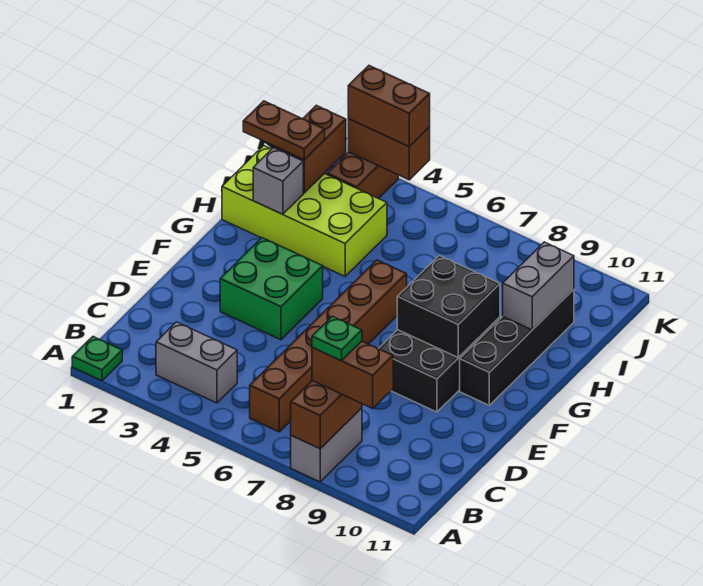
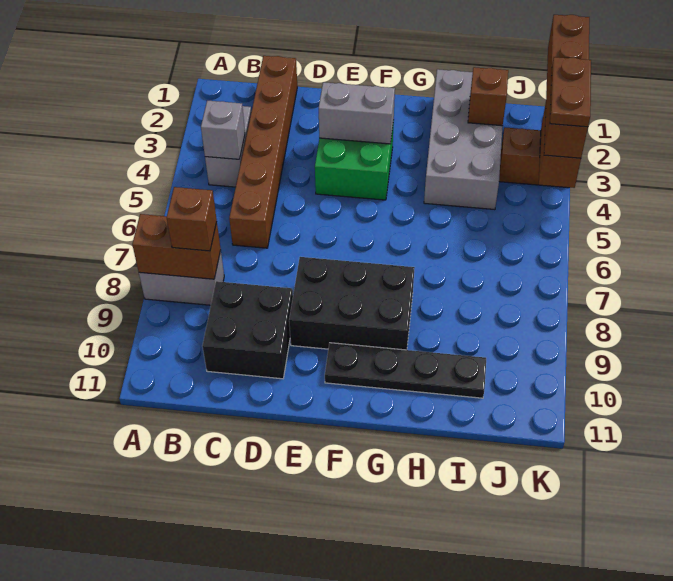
green 1x1 plate [72,337,122,381] -> none
brown 1x6 brick [250,260,407,432] -> brown 1x6 brick turned to [229,56,297,248]
brown 1x2 brick [312,341,393,408] -> brown 1x1 brick [167,187,217,251]
green 1x1 plate [312,316,362,361] -> none
black 2x2 brick [397,255,500,358] -> black 2x2 brick moved to [202,281,293,379]
black 1x4 brick [460,289,574,405] -> black 1x4 plate [325,343,486,398]
lime 2x4 brick [222,146,387,276] -> grey 2x4 brick [424,69,503,210]
grey 1x1 brick [253,148,303,214] -> grey 1x1 brick moved to [201,101,245,159]
grey 1x2 brick [503,242,574,330] -> grey 1x2 brick moved to [319,82,395,144]
brown 1x2 plate [243,101,325,160] -> brown 1x2 plate moved to [550,57,591,127]
brown 1x2 brick [275,105,346,193] -> brown 1x1 brick [468,67,508,126]
brown 1x2 brick [348,66,430,146] -> brown 1x4 brick [544,15,589,158]

